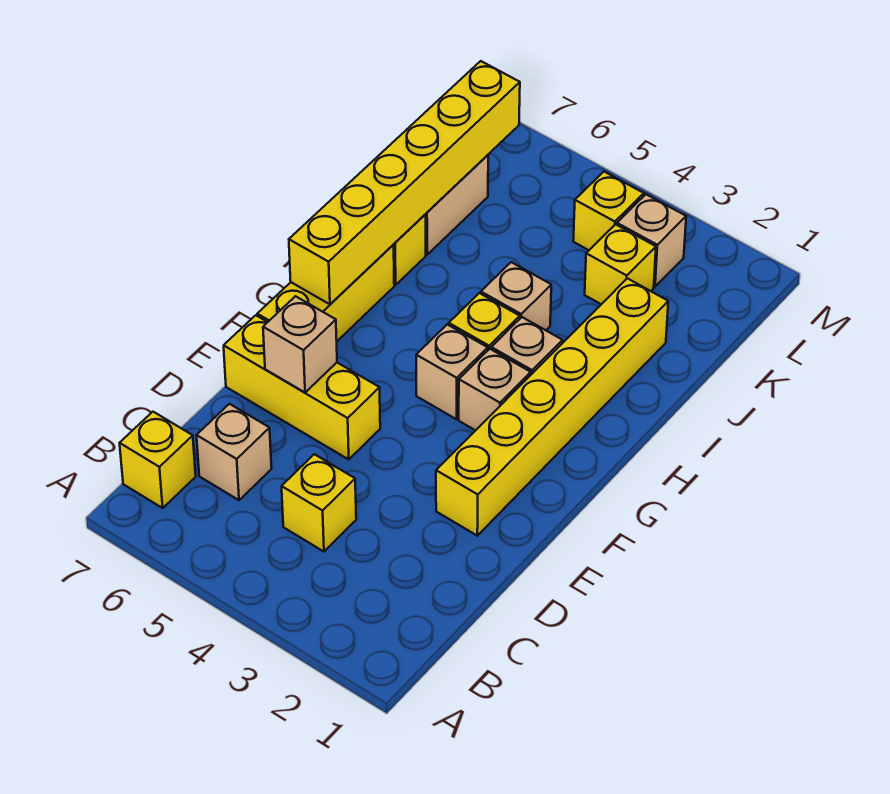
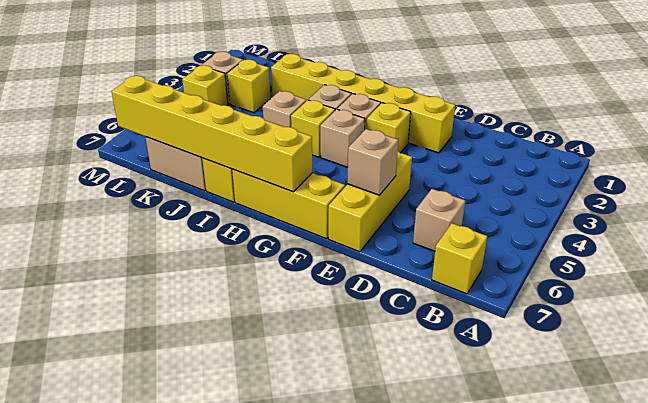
yellow 1x1 brick [282,454,356,552] -> yellow 1x1 brick moved to [367,103,411,153]

